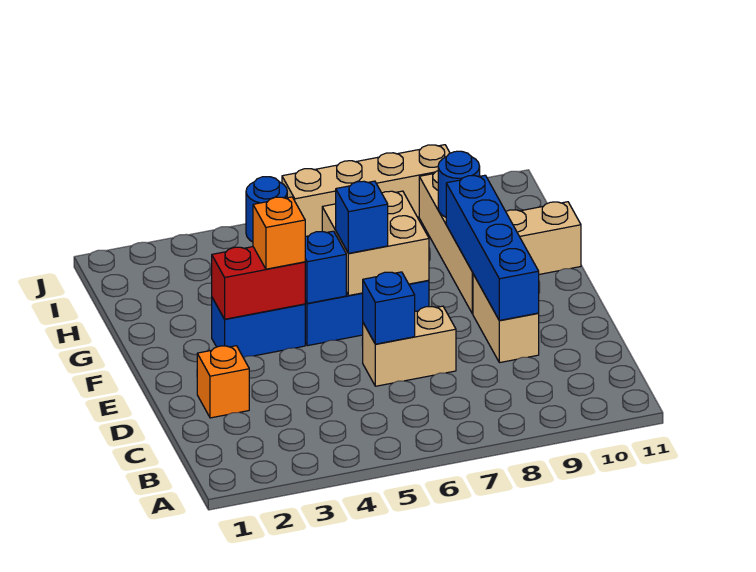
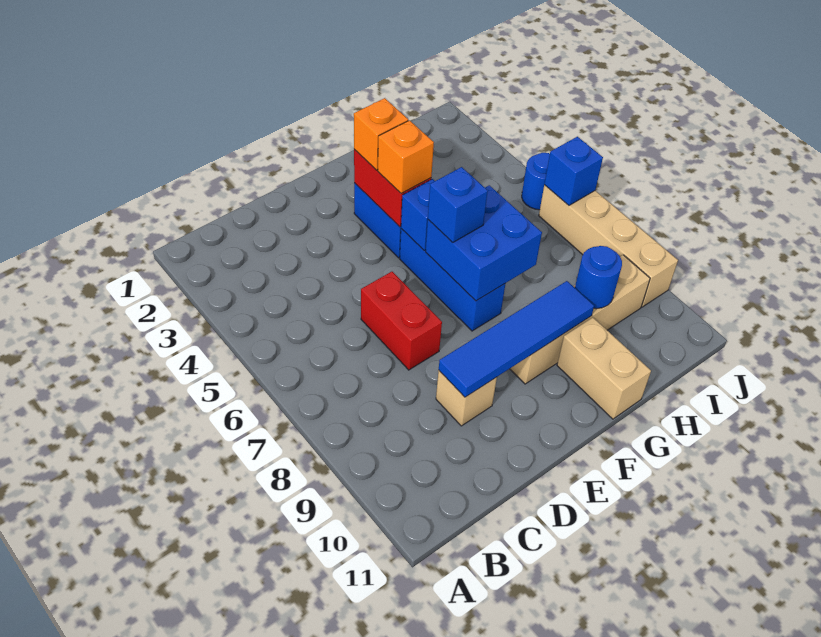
orange 1x1 brick [197,346,249,418] -> orange 1x1 brick moved to [354,98,408,170]
tan 1x2 brick [363,306,456,386] -> red 1x2 brick [361,272,442,370]
blue 1x1 brick [363,272,415,344] -> blue 1x1 brick moved to [544,137,603,205]
tan 1x2 brick [473,274,539,363] -> tan 1x1 brick [436,370,497,426]
blue 1x4 brick [446,175,539,320] -> blue 1x4 tile [439,281,594,397]
tan 2x2 brick [322,191,429,295] -> blue 2x2 brick [426,185,542,301]

